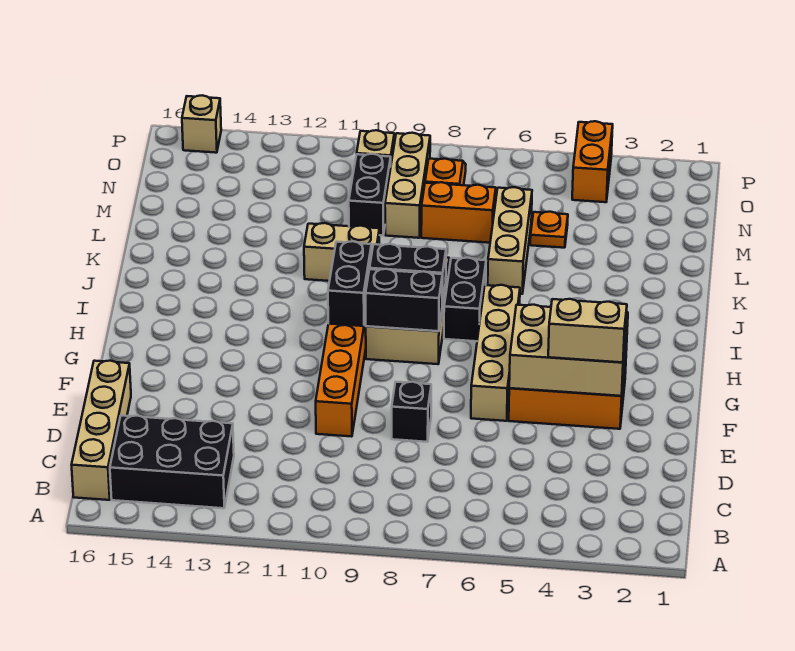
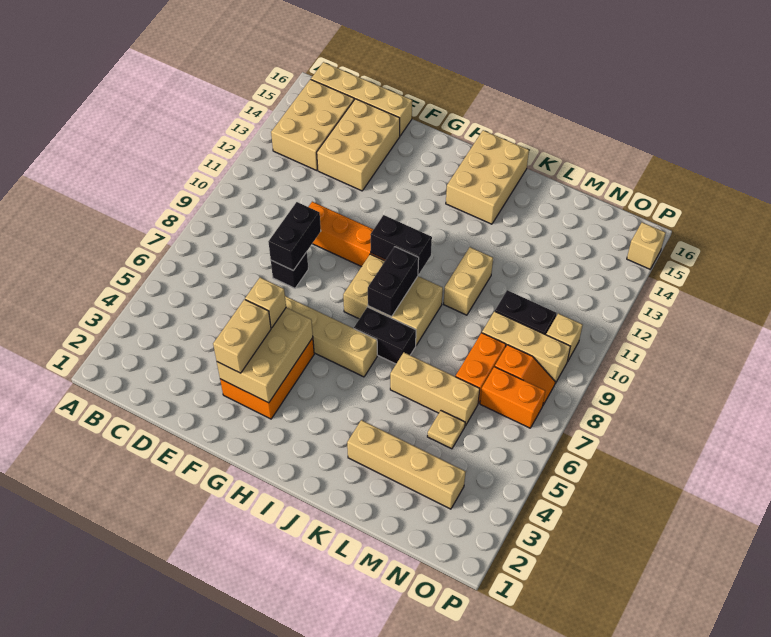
black 2x3 brick [110,416,234,508] -> tan 2x3 brick [271,79,354,170]
none -> tan 2x3 brick [317,99,400,191]
none -> tan 1x1 brick [245,277,286,328]
black 1x2 brick [366,269,443,331] -> black 1x2 brick moved to [268,202,321,270]
none -> tan 2x3 brick [446,130,529,224]
none -> tan 1x4 brick [347,420,466,509]
orange 1x1 plate [530,212,568,248] -> tan 1x1 plate [427,411,465,449]
orange 1x2 brick [572,121,613,202] -> orange 1x2 brick moved to [480,367,545,428]

